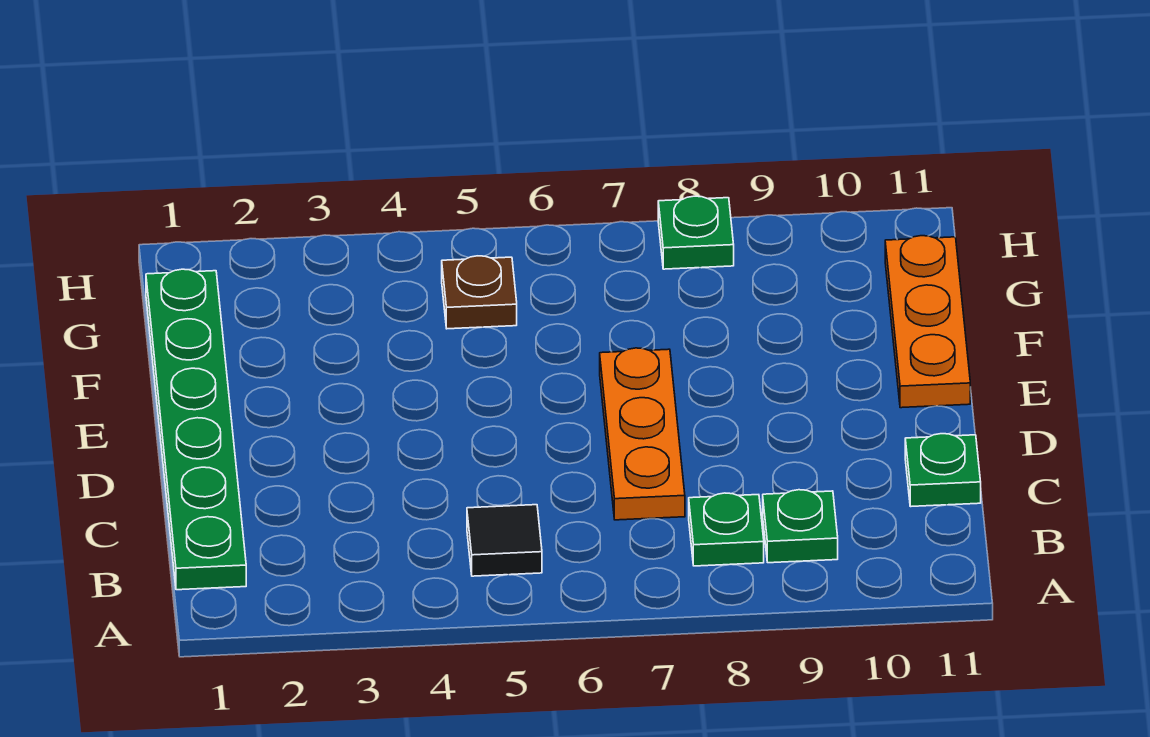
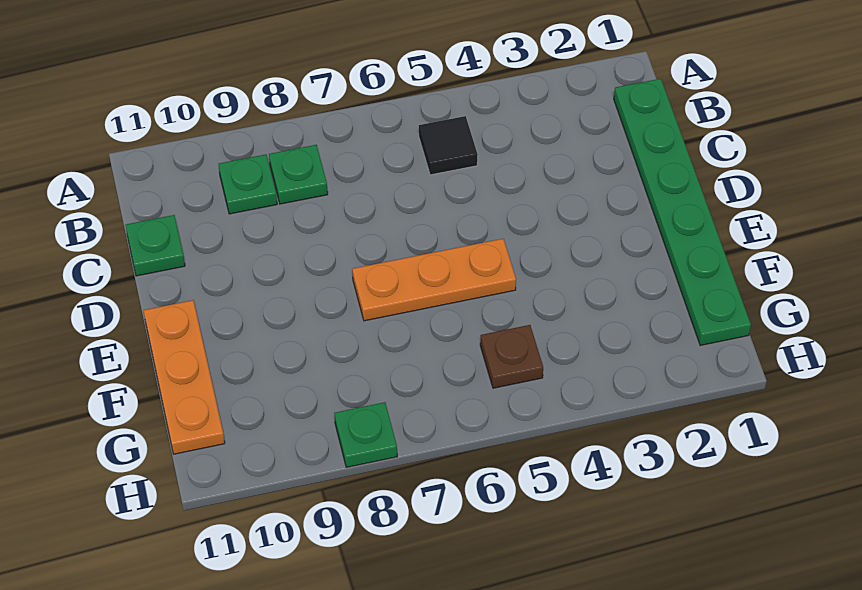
orange 1x3 plate [600,348,685,520] -> orange 1x3 plate turned to [352,239,516,321]

